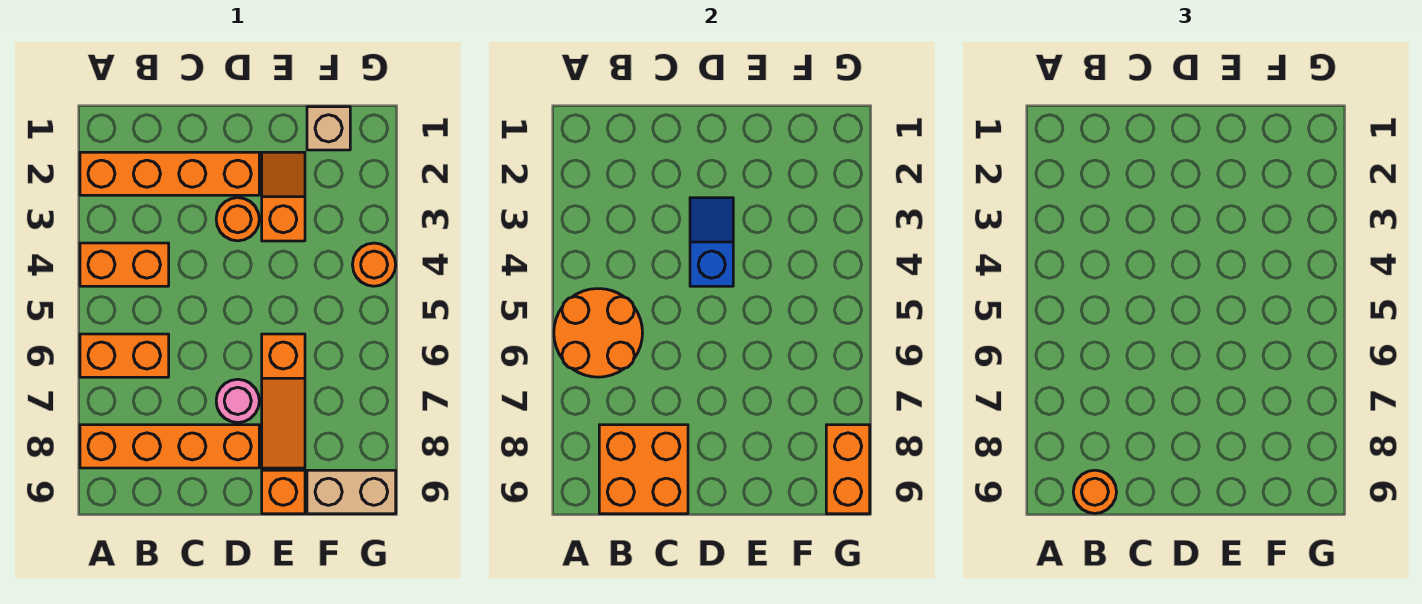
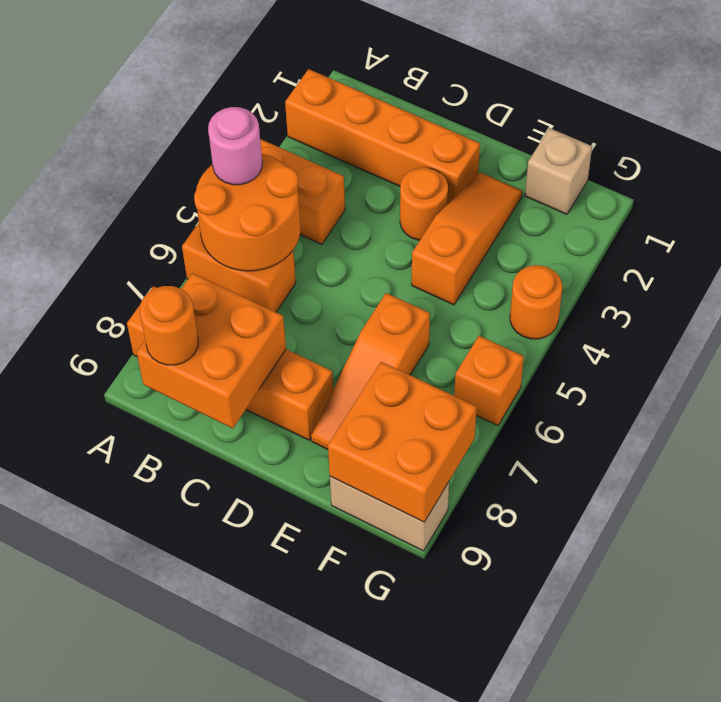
blue 1x2 slope [690,198,733,286] -> none
pink 1x1 round brick [216,379,259,423] -> pink 1x1 round brick moved to [208,107,262,185]
orange 1x2 slope [262,152,305,241] -> orange 1x3 slope [412,173,522,305]
orange 1x1 brick [262,470,305,514] -> orange 1x1 brick moved to [454,336,524,425]
orange 1x2 brick [826,425,870,514] -> orange 2x2 brick [328,362,477,522]

